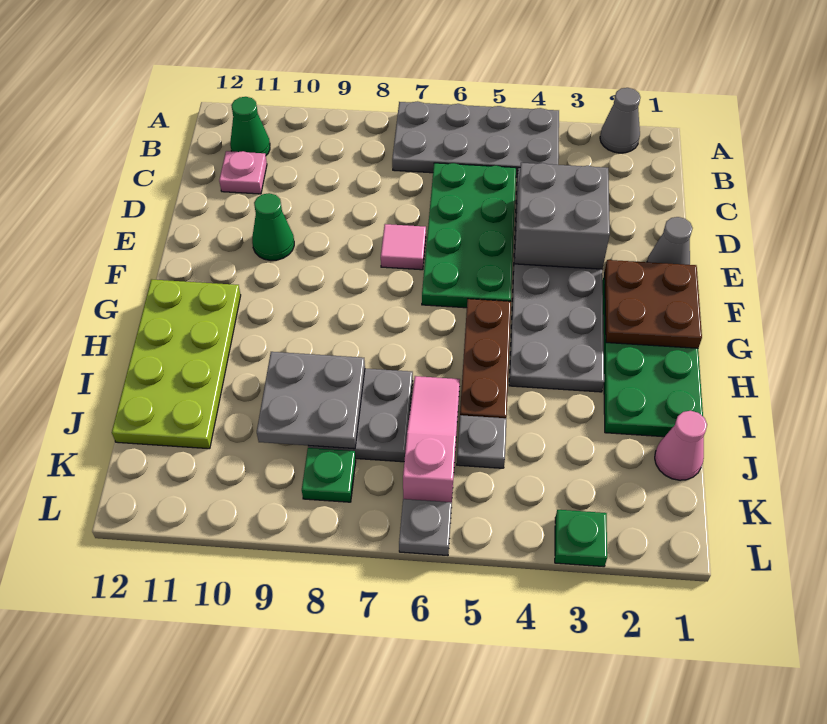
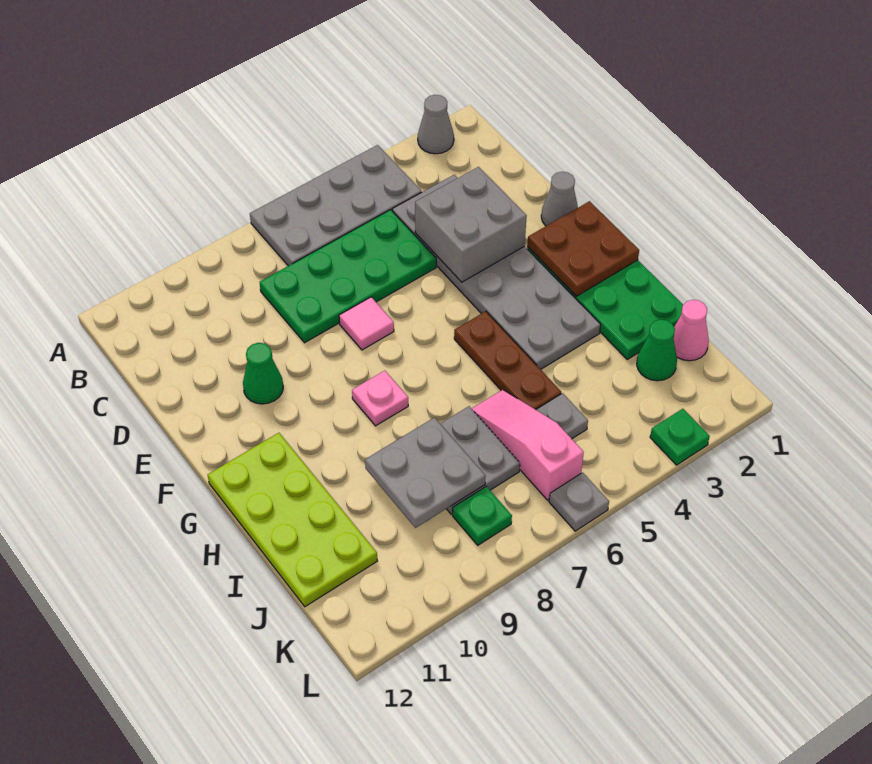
green 1x1 cone [230,97,270,155] -> green 1x1 cone moved to [637,320,677,381]
green 2x4 plate [422,163,516,308] -> green 2x4 plate turned to [260,210,436,343]
pink 1x1 plate [219,151,267,194] -> pink 1x1 plate moved to [352,371,408,426]

